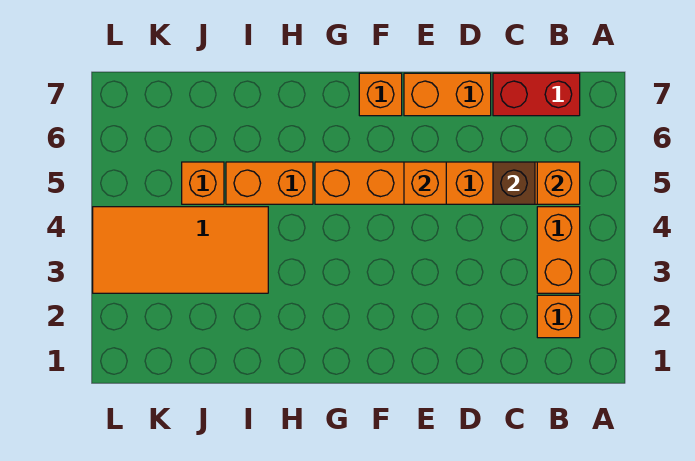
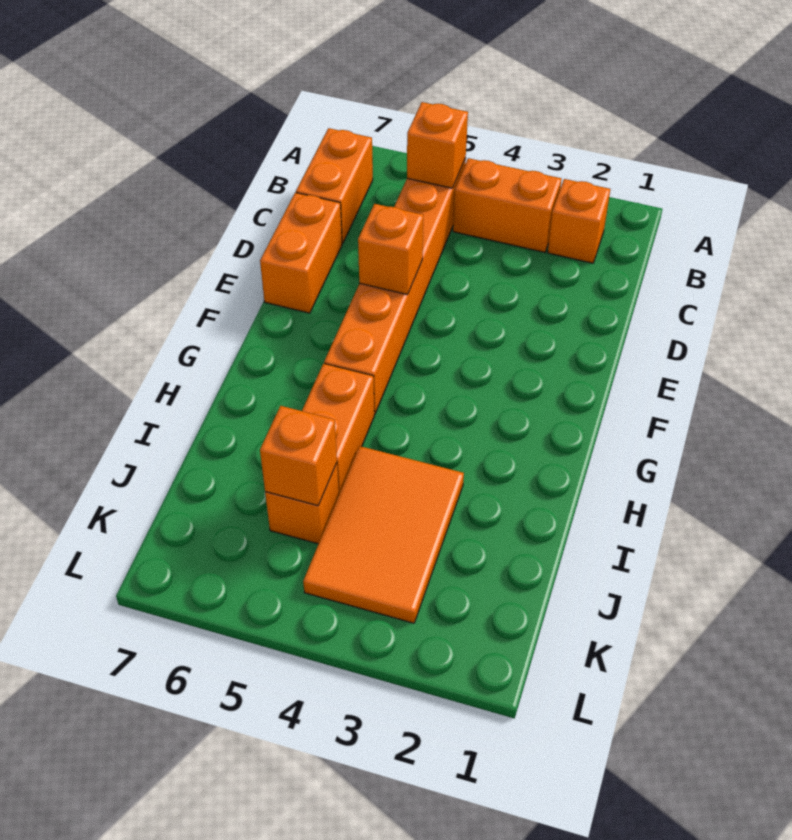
red 1x2 brick [493,73,580,116] -> orange 1x2 brick [296,128,373,243]
brown 1x1 brick [493,162,535,204] -> none
orange 1x1 brick [359,73,402,116] -> orange 1x1 brick moved to [260,406,337,506]
orange 2x4 tile [93,207,268,293] -> orange 2x3 tile [303,446,464,623]

